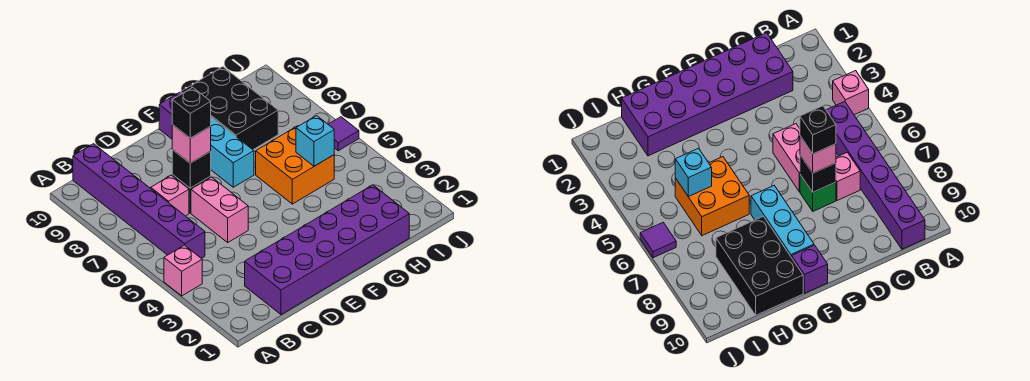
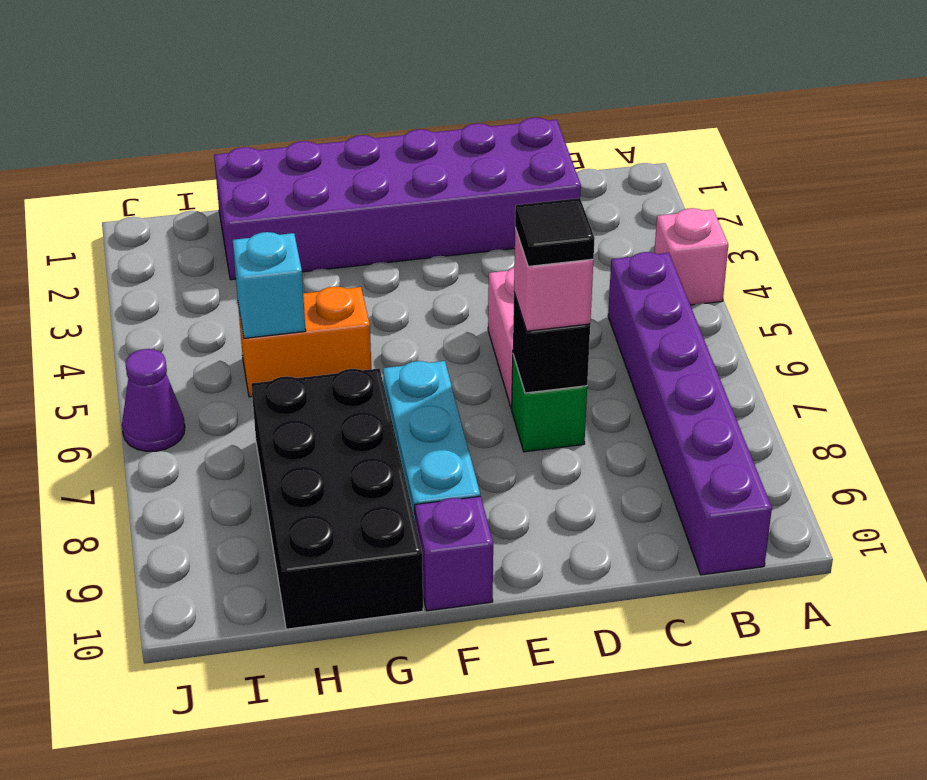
pink 1x1 brick [151,175,189,216] -> none
black 1x1 brick [172,88,211,138] -> black 1x1 tile [515,198,595,266]
orange 2x2 brick [256,126,334,204] -> orange 1x2 brick [238,286,371,397]
black 2x3 brick [181,67,278,150] -> black 2x4 brick [251,368,423,629]
purple 1x1 tile [328,117,359,151] -> purple 1x1 cone [122,349,185,451]

